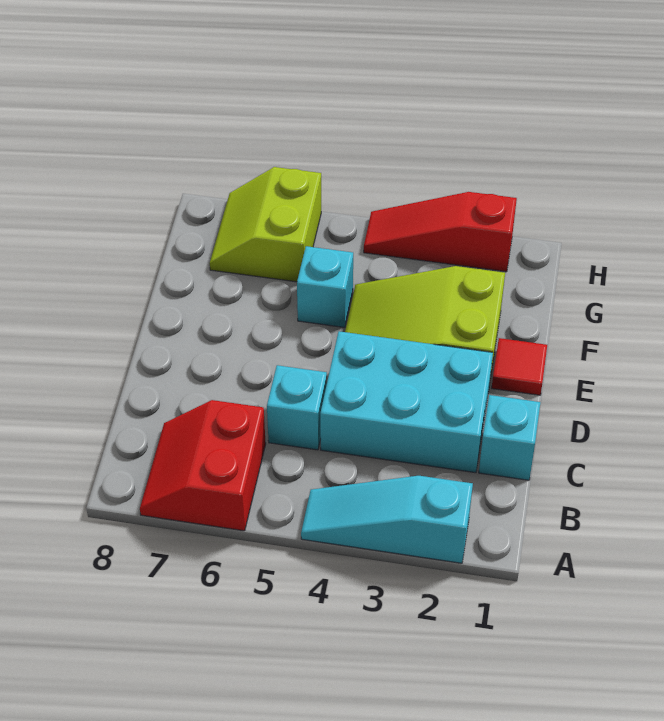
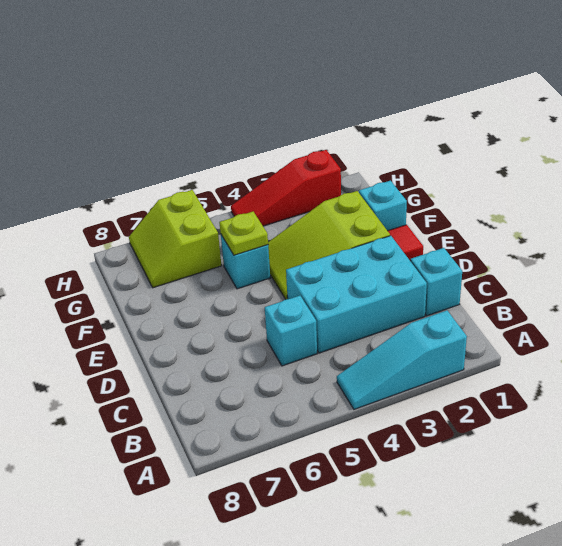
red 2x2 slope [140,400,266,531] -> none
none -> cyan 1x1 brick [359,181,407,231]
none -> lime 1x1 plate [219,212,268,255]

